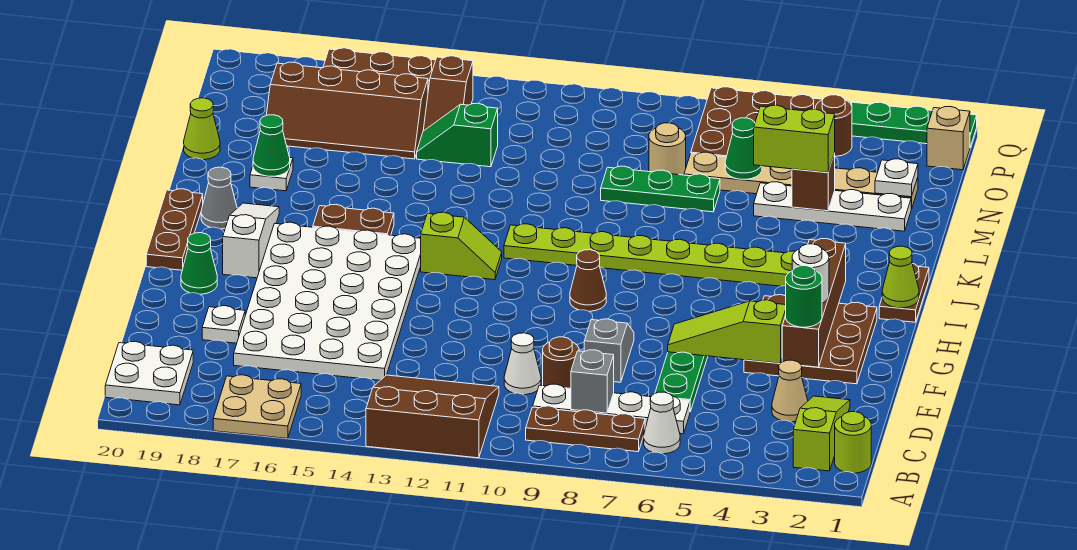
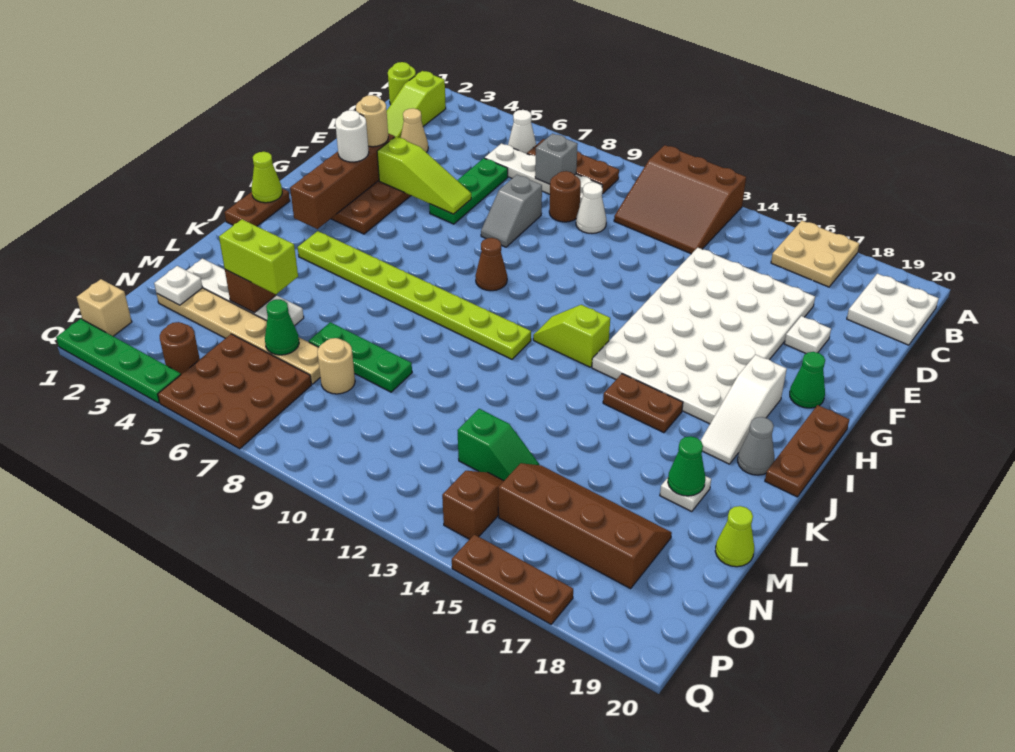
green 1x1 round brick [786,266,822,327] -> tan 1x1 round brick [356,95,388,147]

